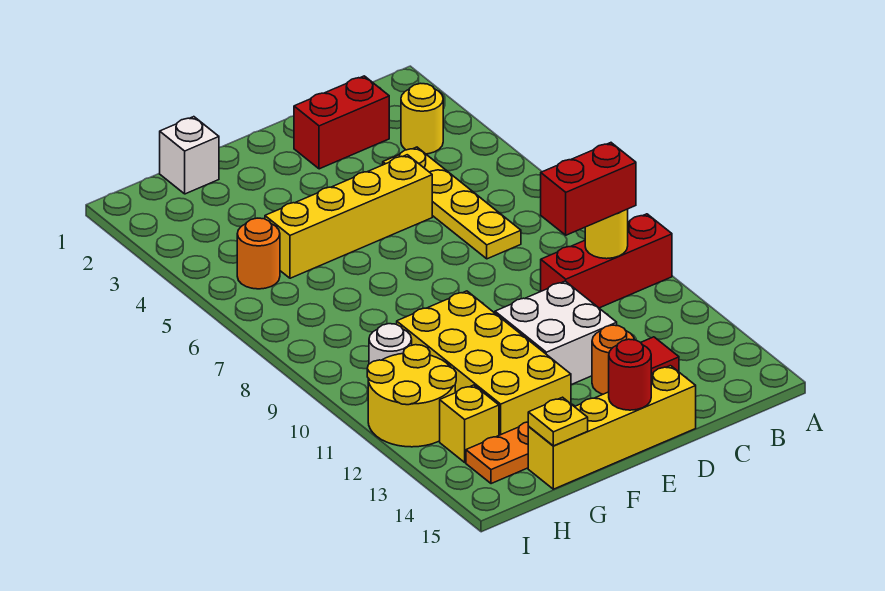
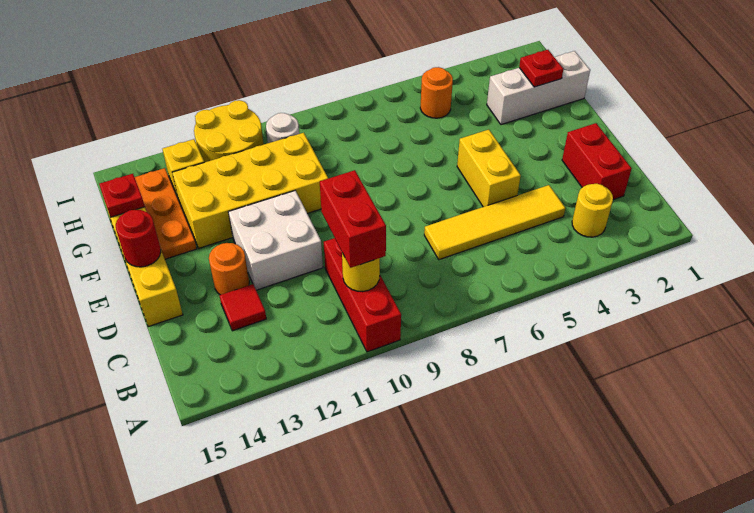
yellow 1x4 plate [383,147,521,259] -> yellow 1x4 tile [424,185,565,260]
yellow 1x4 brick [265,155,432,278] -> yellow 1x2 brick [457,130,521,207]
white 1x1 brick [160,117,219,194] -> white 1x3 brick [487,51,590,125]
none -> red 1x1 plate [519,50,564,87]
yellow 1x1 plate [528,397,588,446] -> red 1x1 plate [99,174,145,217]

